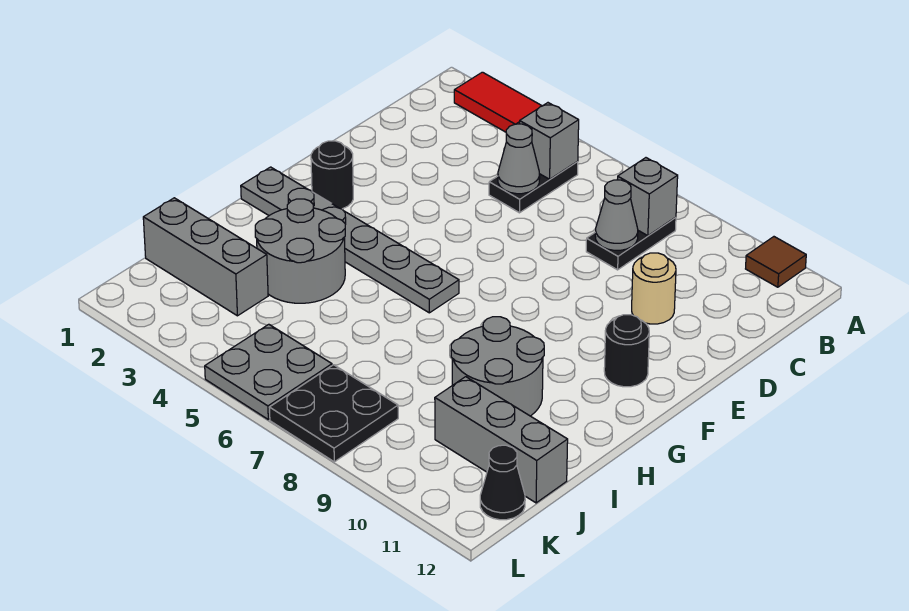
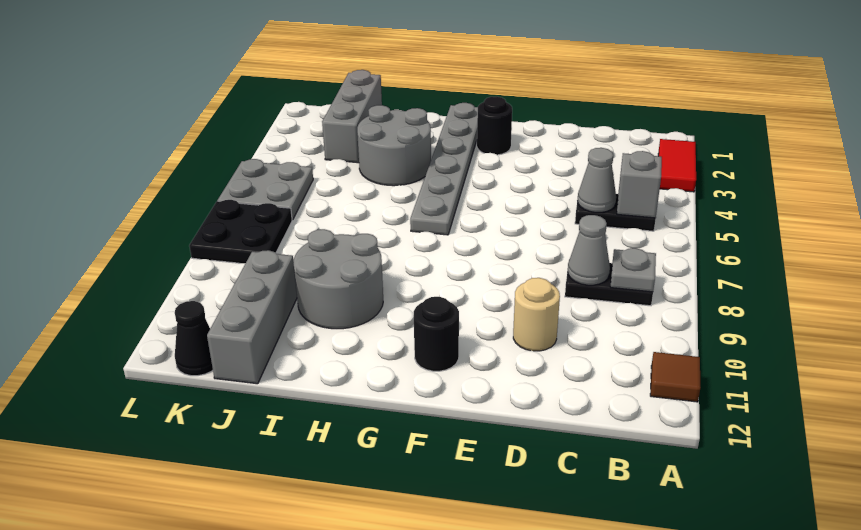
grey 1x1 brick [617,158,678,236] -> grey 1x1 plate [610,248,656,292]

